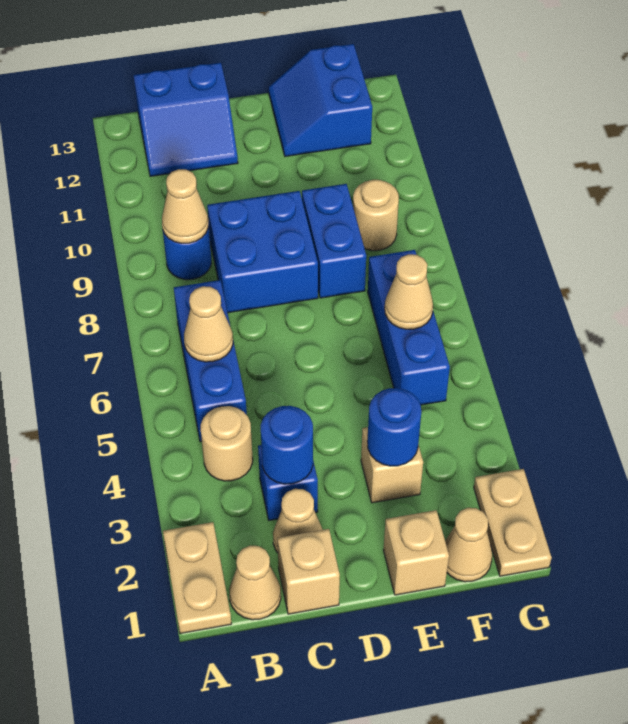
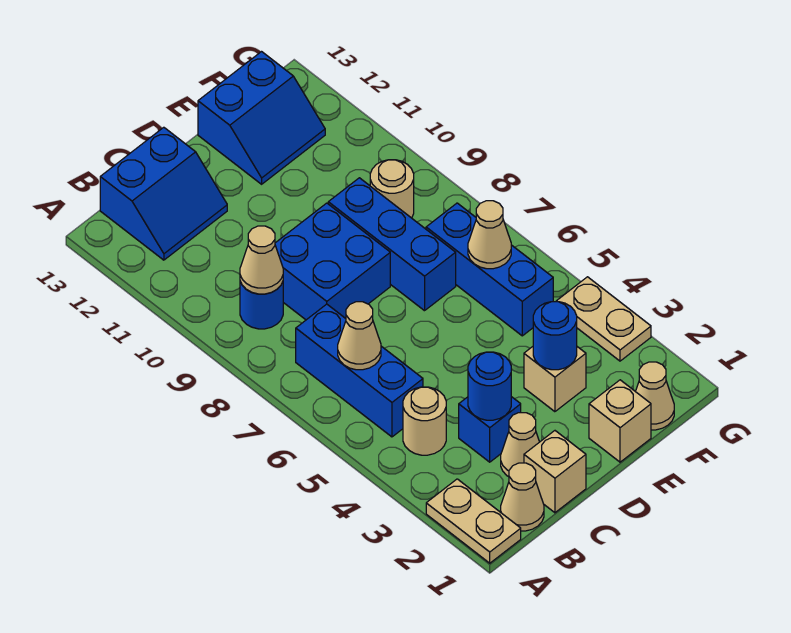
blue 1x2 brick [302,184,366,298] -> blue 1x3 brick [328,178,456,311]
blue 2x2 slope [269,44,372,156] -> blue 2x2 slope turned to [198,52,325,184]
tan 1x2 plate [474,469,552,576] -> tan 1x2 plate moved to [556,277,651,361]

